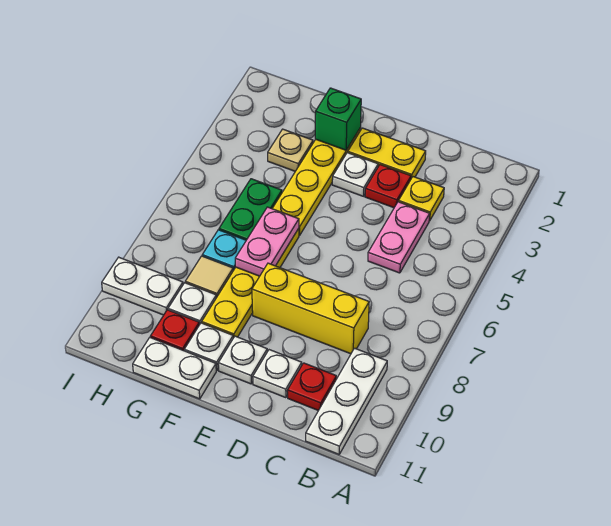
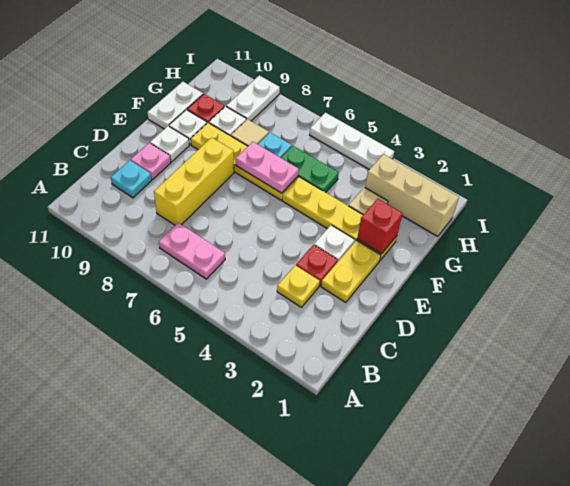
white 1x3 plate [306,348,387,454] -> white 1x3 plate moved to [310,113,394,170]
pink 1x2 plate [368,202,430,273] -> pink 1x2 plate moved to [159,223,225,279]
red 1x1 plate [287,363,336,411] -> cyan 1x1 plate [111,160,152,198]
white 1x1 plate [253,350,302,398] -> pink 1x1 plate [131,143,171,179]
green 1x1 brick [315,88,361,150] -> red 1x1 brick [357,199,403,254]
none -> tan 1x3 brick [365,154,459,236]

